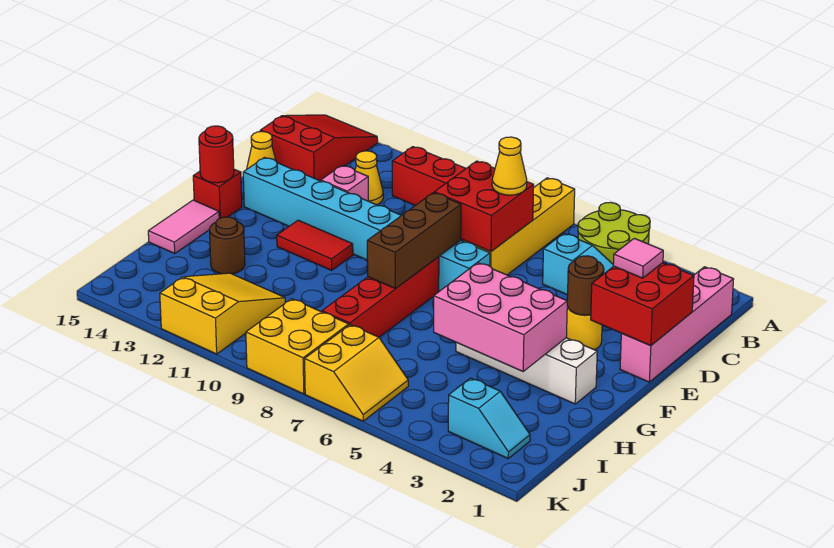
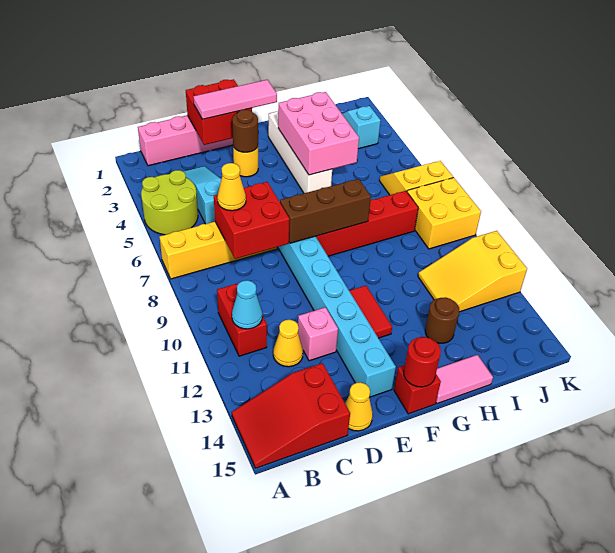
none -> cyan 1x1 cone [232,280,262,329]
pink 1x1 tile [613,238,663,278] -> pink 1x3 tile [194,80,277,119]

